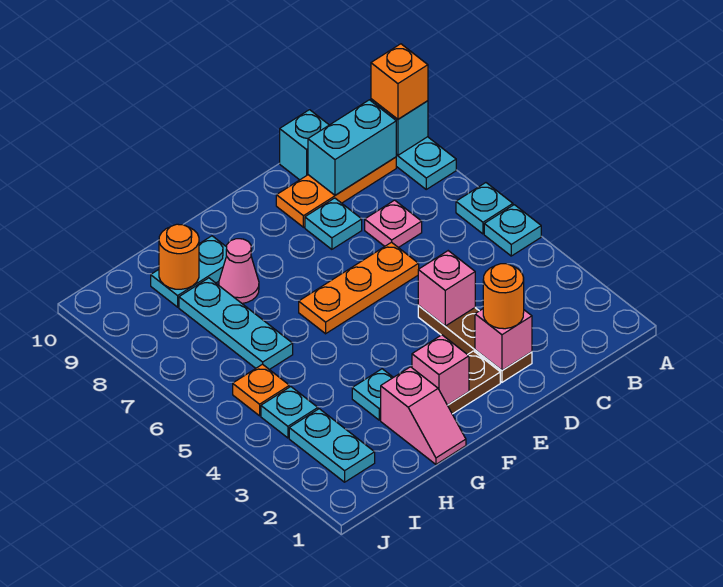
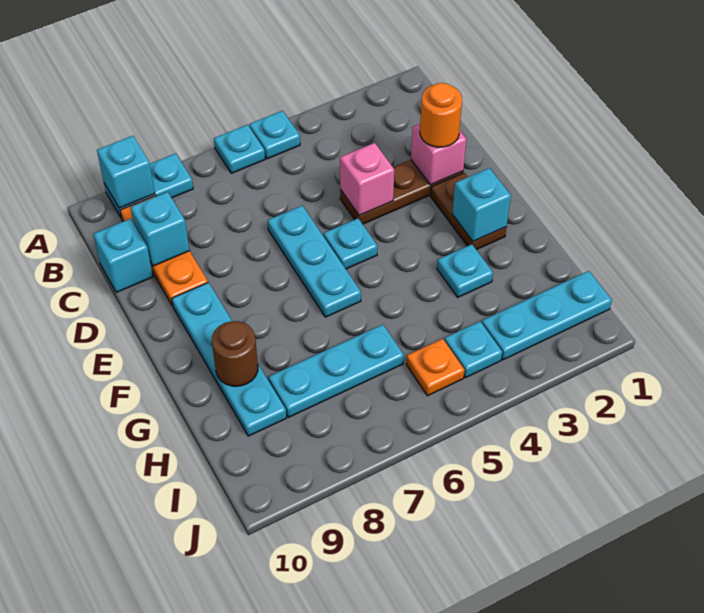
orange 1x1 brick [371,44,428,119] -> none
cyan 1x2 brick [308,100,396,195] -> cyan 1x1 brick [131,192,190,266]
pink 1x1 plate [365,200,422,248] -> none
orange 1x3 plate [299,242,419,334] -> cyan 1x3 plate [268,206,361,317]
cyan 1x1 plate [305,198,362,249] -> cyan 1x1 plate moved to [324,218,378,269]
pink 1x1 brick [412,335,469,405] -> cyan 1x1 brick [452,168,511,241]
pink 1x2 slope [381,367,466,464] -> none
pink 1x1 cone [219,239,259,303] -> none
cyan 1x2 plate [151,236,227,307] -> cyan 1x4 plate [172,283,286,436]
none -> brown 1x1 round brick [212,321,258,386]
orange 1x1 round brick [159,224,199,289] -> none
cyan 1x2 plate [289,409,375,482] -> cyan 1x3 plate [482,271,612,360]

